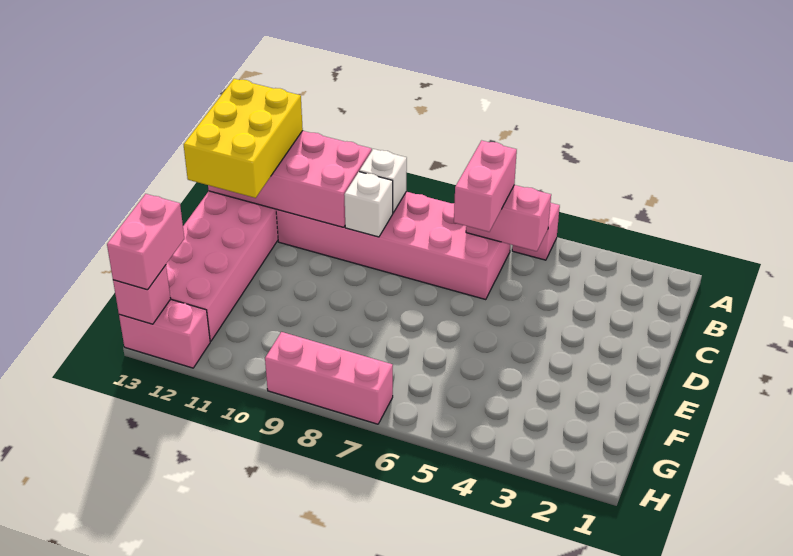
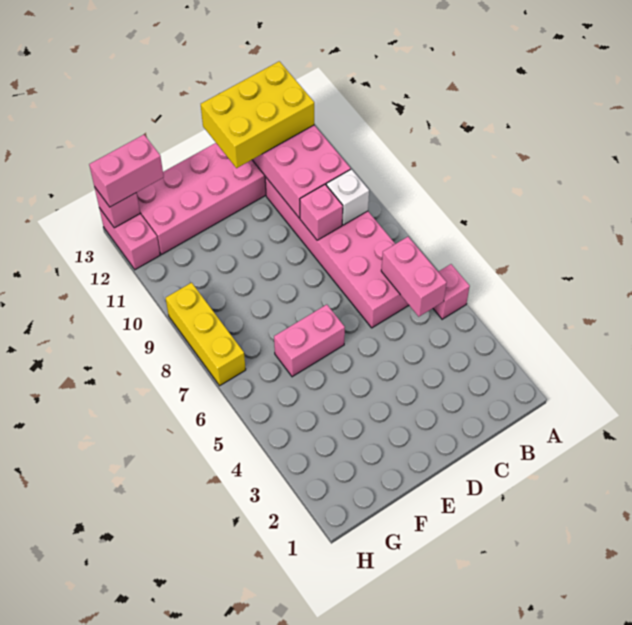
pink 1x2 brick [454,140,517,232] -> pink 1x2 brick moved to [274,305,345,377]
white 1x1 brick [344,172,393,237] -> pink 1x1 brick [300,185,343,240]
pink 1x3 brick [265,332,393,424] -> yellow 1x3 brick [166,283,246,386]

